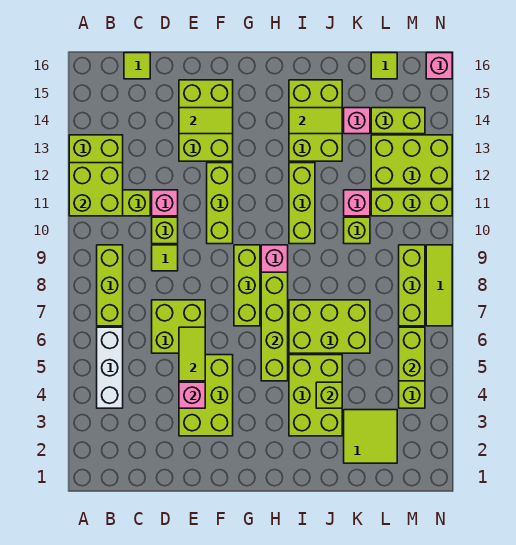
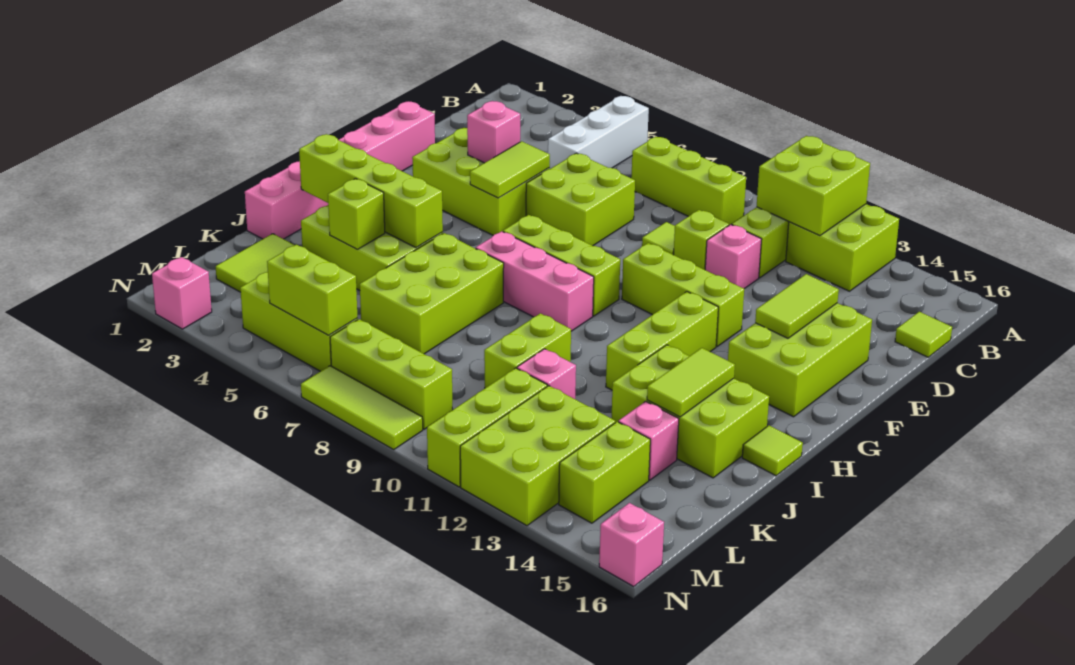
white 1x3 brick [97,327,123,408] -> white 1x3 brick turned to [548,96,649,169]
none -> pink 1x6 brick [245,102,435,239]
lime 1x2 tile [179,327,205,381] -> lime 1x2 tile turned to [470,141,550,198]
lime 2x3 brick [179,80,233,161] -> lime 2x3 brick turned to [728,303,872,417]
lime 1x4 brick [261,272,288,381] -> lime 1x4 brick moved to [299,134,443,248]
lime 1x3 brick [289,163,315,244] -> lime 1x3 brick turned to [606,292,718,390]
lime 1x1 brick [344,217,370,244] -> lime 1x2 brick [484,313,571,388]
lime 1x1 tile [371,53,397,79] -> lime 1x1 tile moved to [742,425,803,476]
none -> pink 1x1 brick [152,257,212,329]

